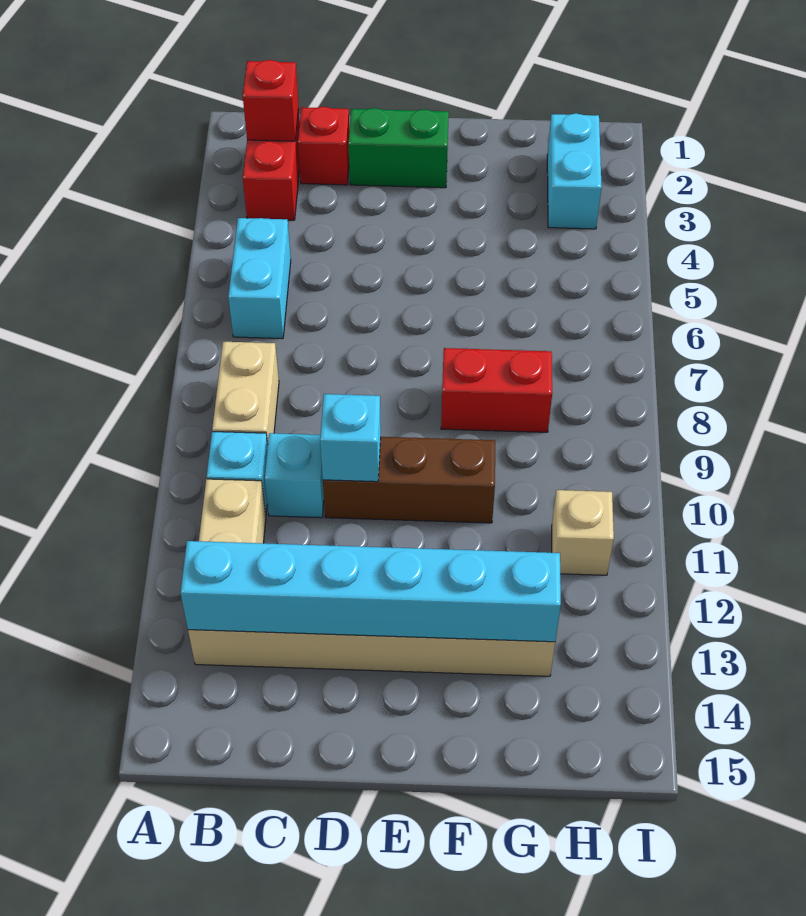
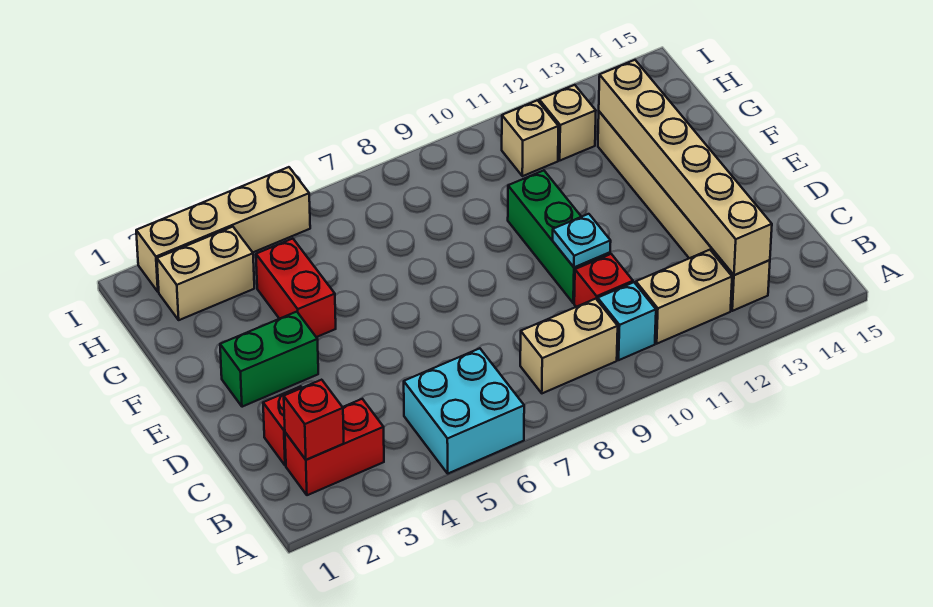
cyan 1x2 brick [228,218,291,339] -> cyan 2x2 brick [404,348,524,474]
cyan 1x6 brick [180,541,561,642] -> tan 1x6 brick [599,60,772,275]
cyan 1x1 brick [265,433,324,518] -> red 1x1 brick [574,254,633,307]
green 1x2 brick [348,108,449,188] -> green 1x2 brick turned to [220,312,318,407]
brown 1x3 brick [323,437,495,523] -> green 1x3 brick [508,170,610,303]
cyan 1x1 brick [320,394,381,482] -> cyan 1x1 plate [553,214,611,267]
red 1x2 brick [441,348,552,432] -> red 1x2 brick moved to [256,239,336,337]
cyan 1x2 brick [547,113,602,229] -> tan 1x2 brick [157,227,254,320]
none -> tan 1x1 brick [539,85,596,160]
none -> tan 1x4 brick [136,167,310,292]

